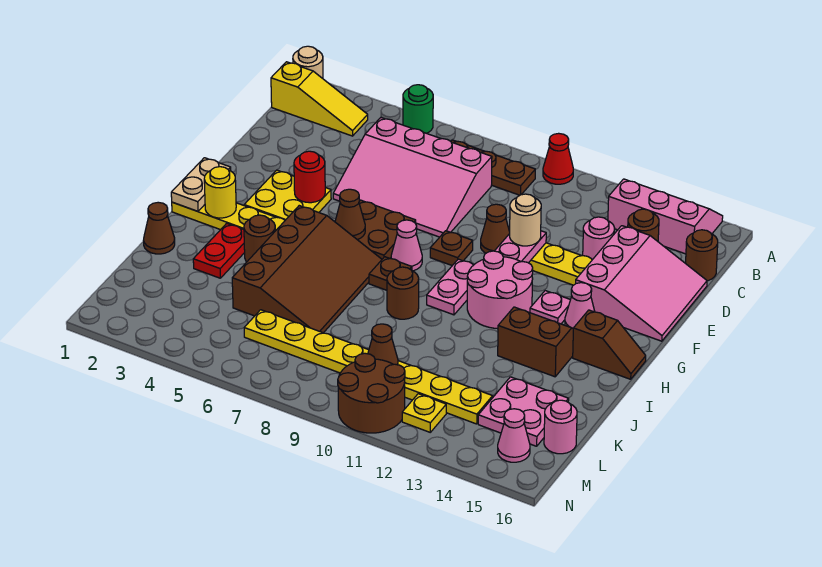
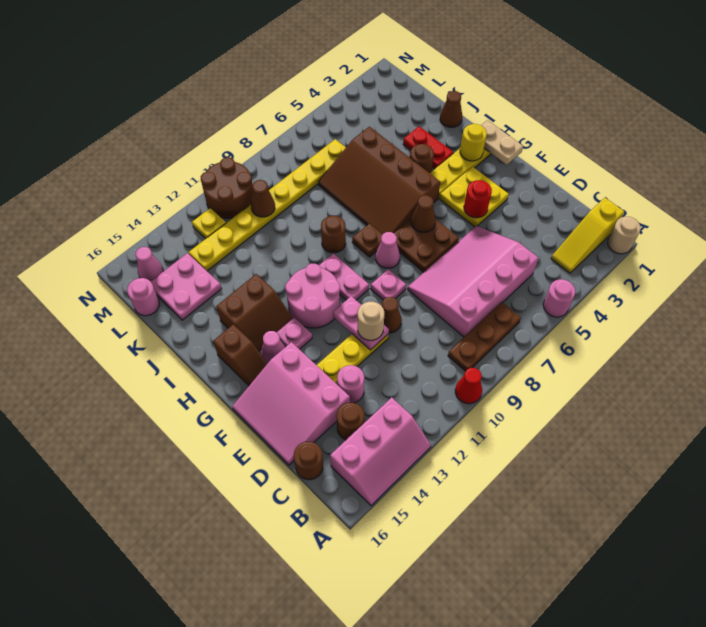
green 1x1 round brick [403,85,433,133] -> pink 1x1 round brick [543,279,575,317]
brown 1x1 plate [430,231,473,266] -> pink 1x1 plate [371,269,406,300]
brown 1x2 slope [573,310,646,379] -> brown 1x2 slope turned to [213,324,267,386]

